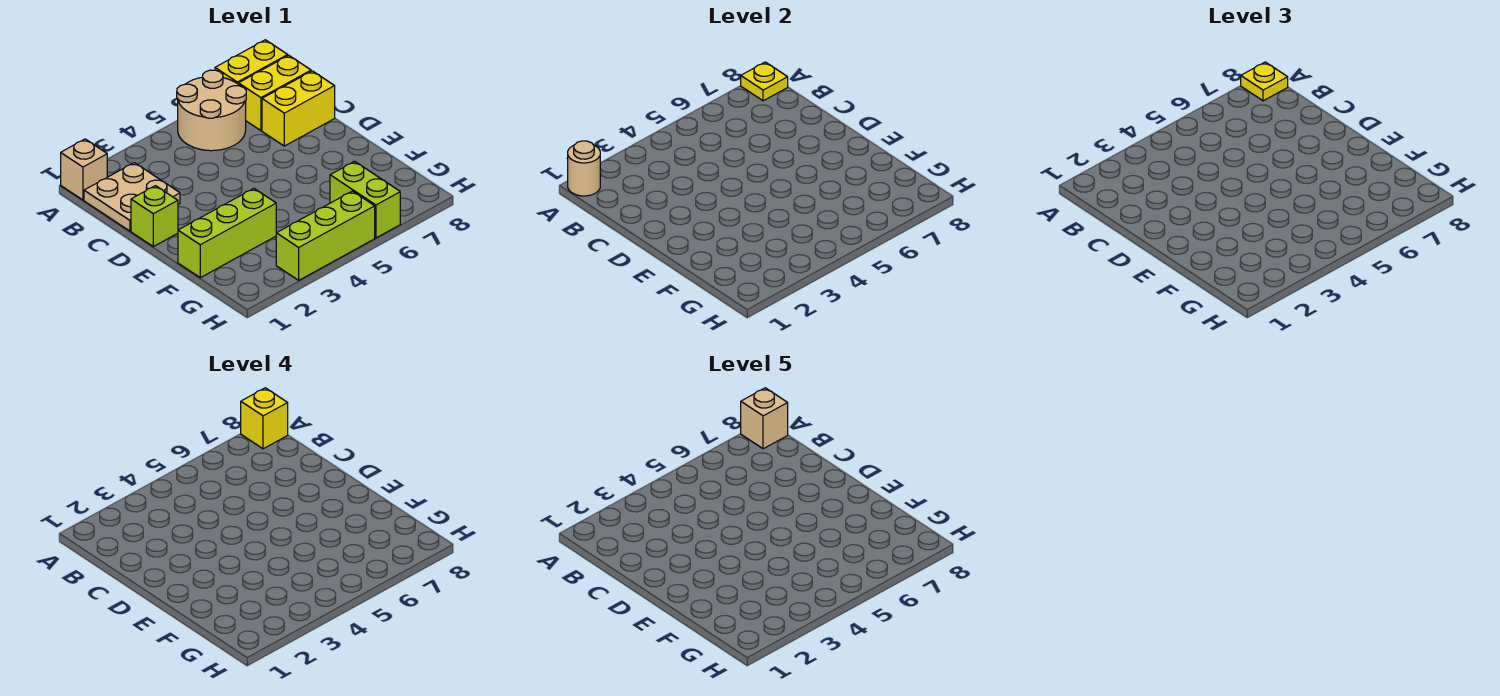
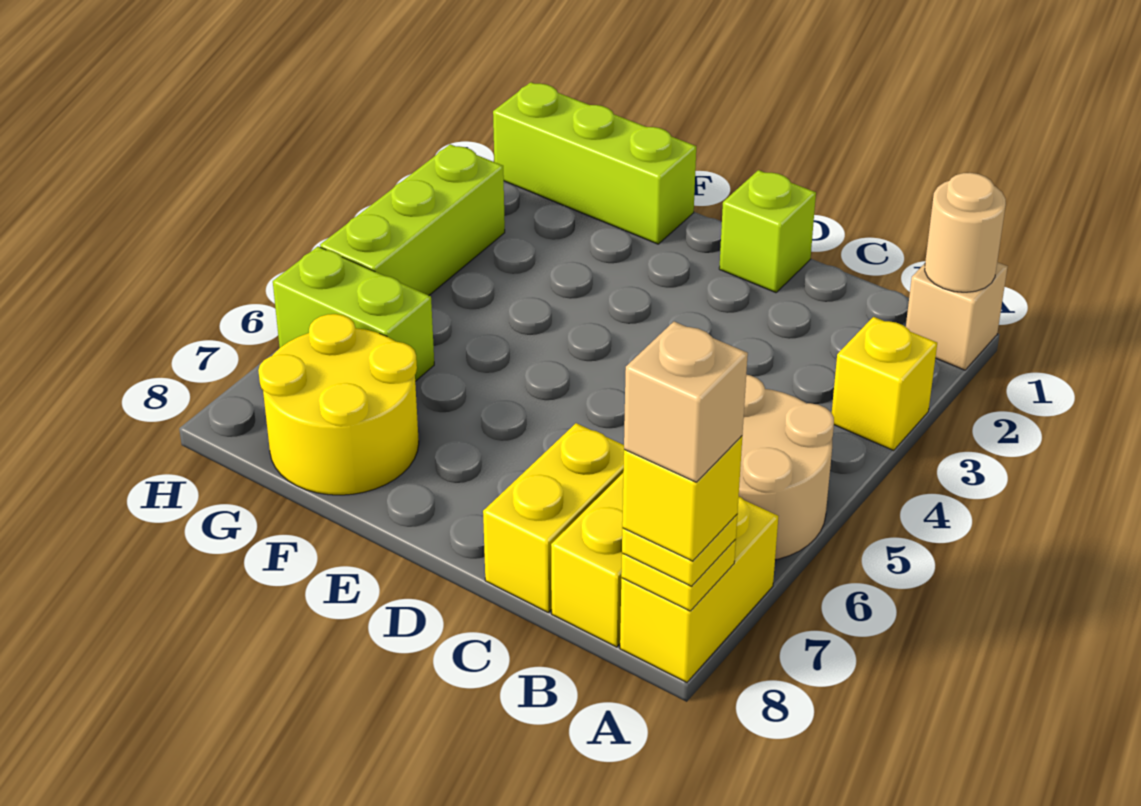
none -> yellow 1x1 brick [832,317,937,450]
tan 2x2 plate [84,163,180,231] -> none
lime 1x3 brick [178,189,276,278] -> lime 1x3 brick turned to [493,82,696,244]
none -> yellow 2x2 round brick [258,314,419,495]

